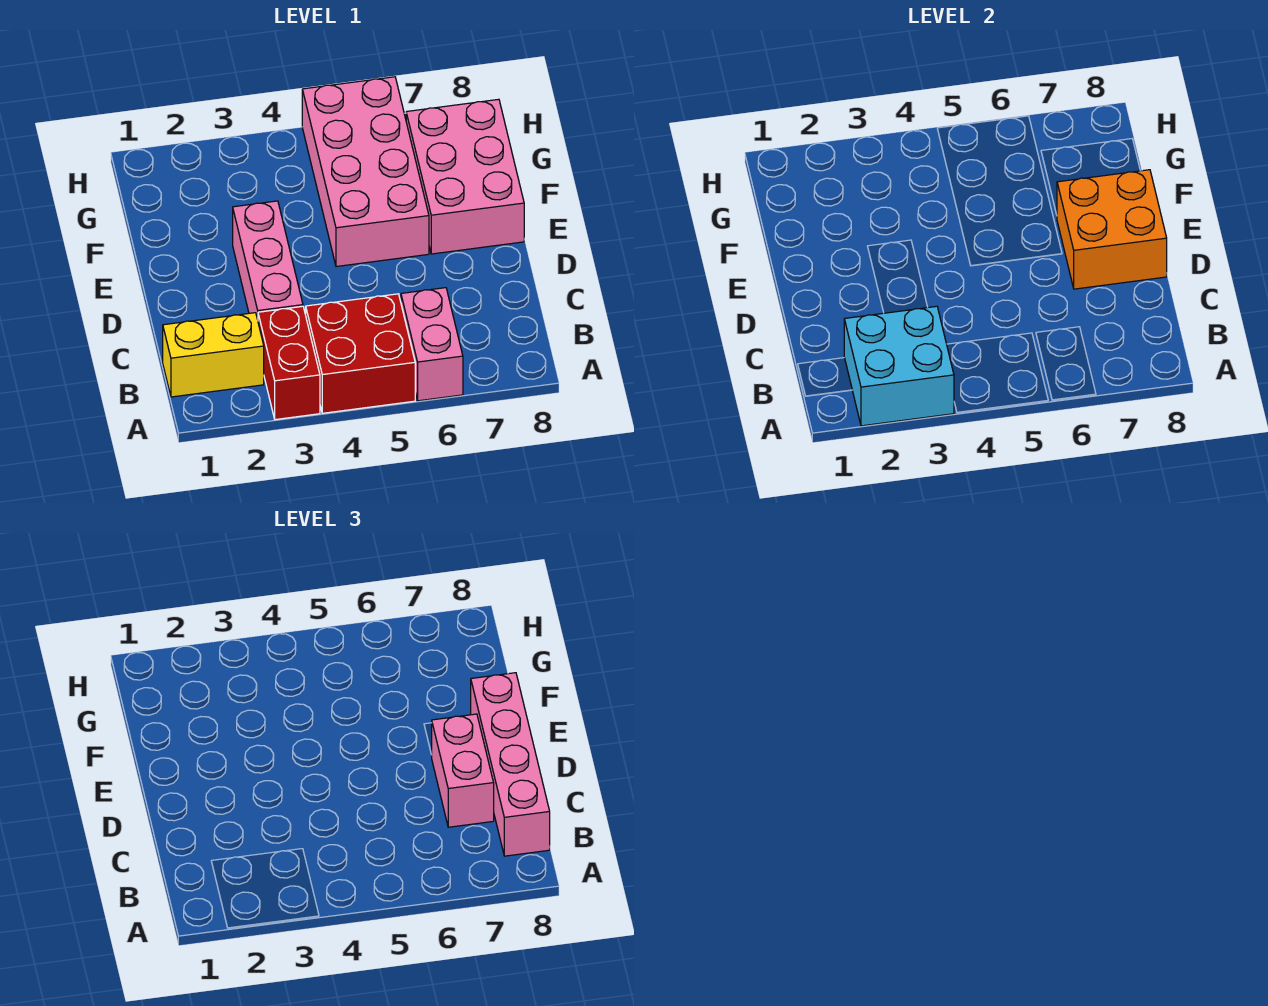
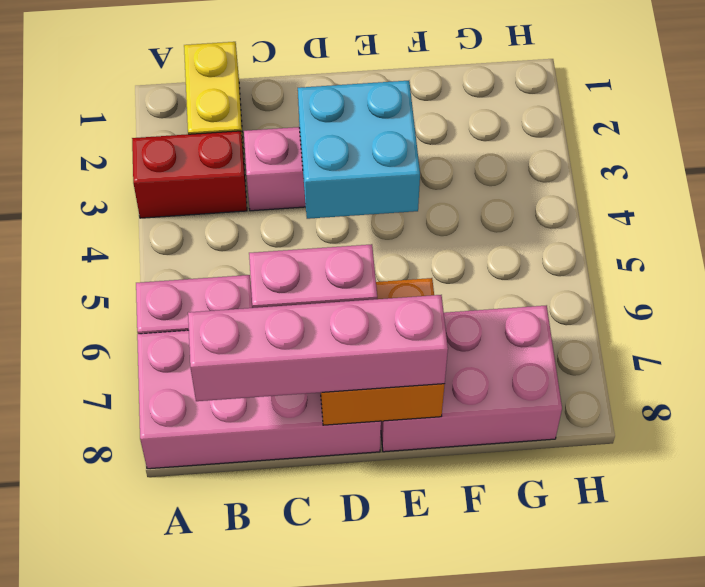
cyan 2x2 brick [844,306,954,426] -> cyan 2x2 brick moved to [298,81,420,219]
red 2x2 brick [306,294,415,413] -> none
pink 2x4 brick [302,77,429,267] -> pink 2x4 brick moved to [137,330,381,469]

